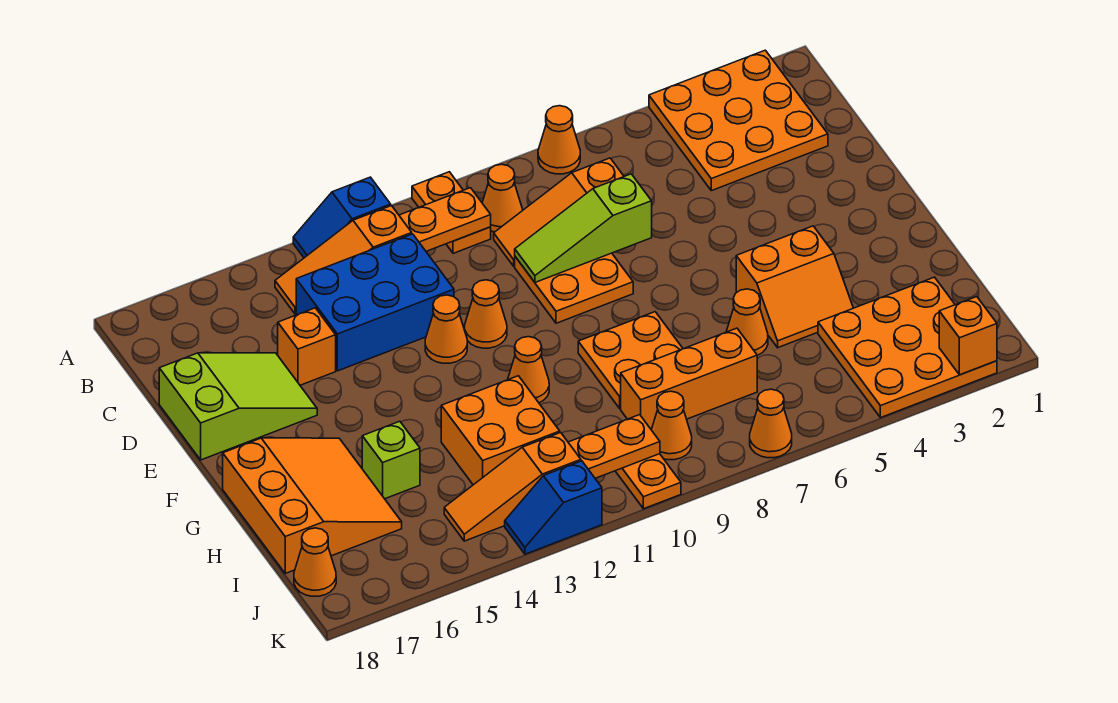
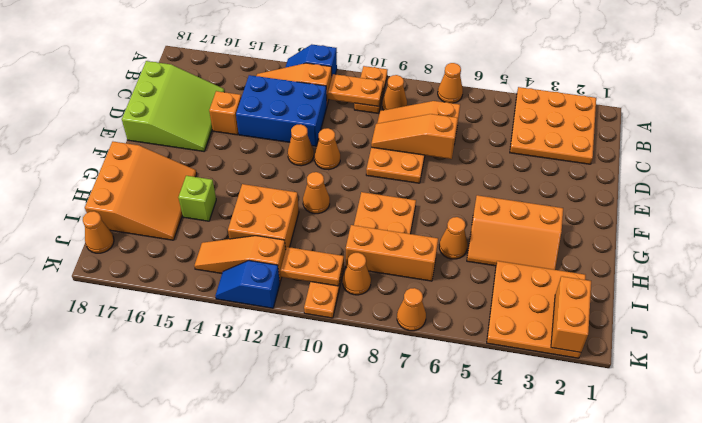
lime 1x3 slope [515,174,652,282] -> orange 1x3 slope [371,114,458,159]
lime 2x3 slope [159,353,317,460] -> lime 3x3 slope [122,61,225,151]
orange 2x2 slope [736,226,853,348] -> orange 2x3 slope [467,195,563,270]
orange 1x1 brick [939,297,997,375] -> orange 1x2 brick [551,276,591,352]

